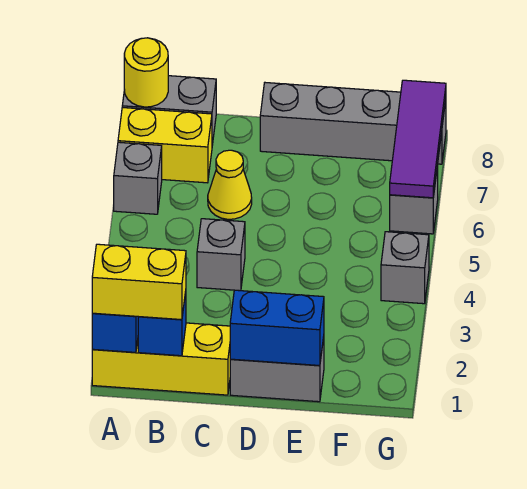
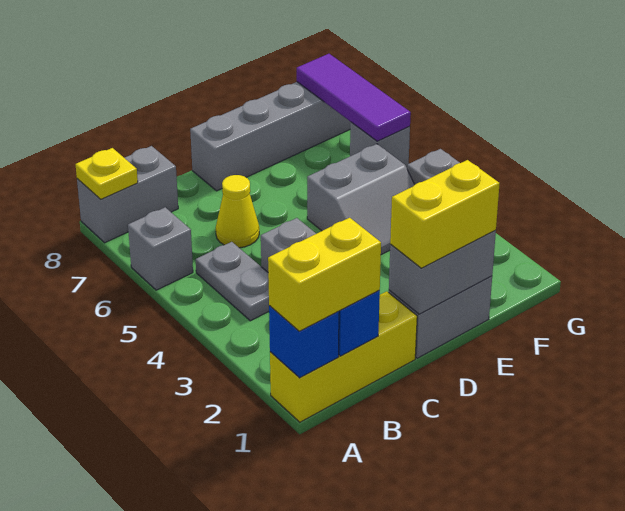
yellow 1x2 brick [118,108,212,183] -> yellow 1x2 brick moved to [390,160,500,268]
yellow 1x1 round brick [124,38,168,107] -> yellow 1x1 plate [75,148,138,199]
none -> grey 1x2 plate [196,242,269,321]
blue 1x2 brick [230,290,324,366] -> grey 1x2 brick [389,230,496,314]
none -> grey 2x2 slope [307,144,415,255]

